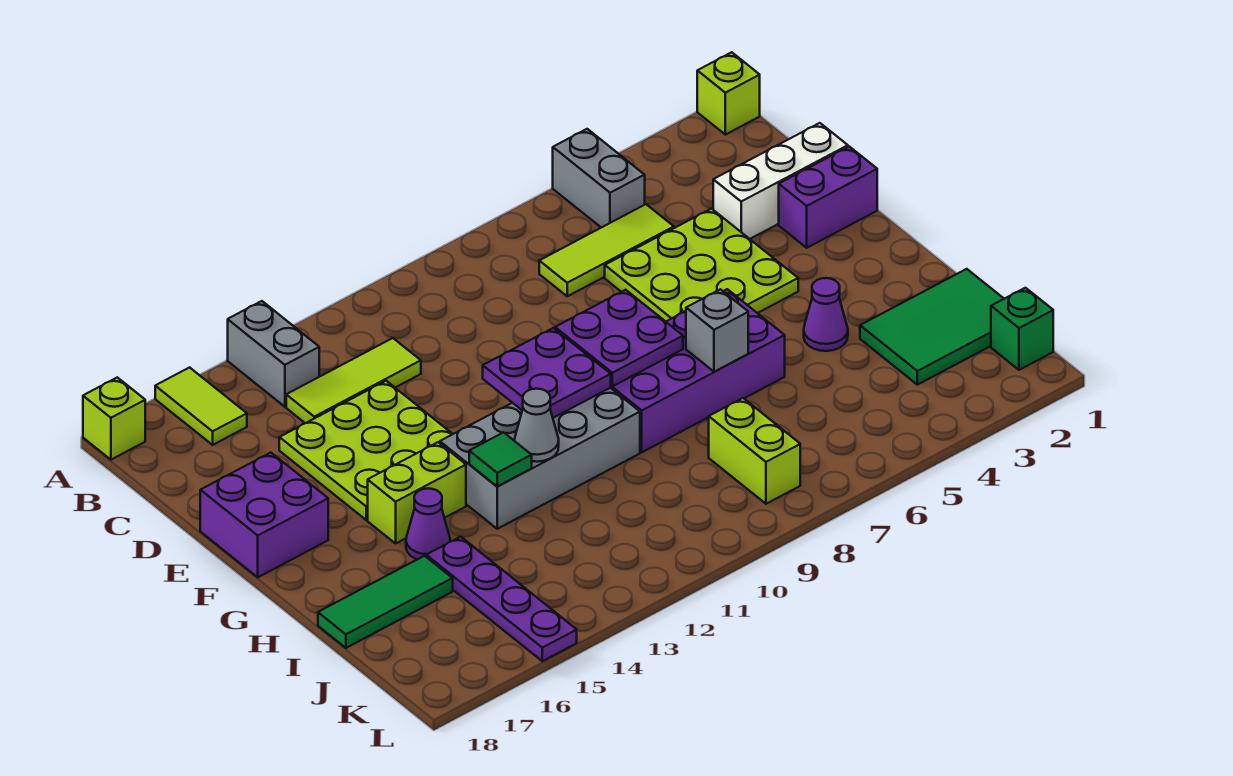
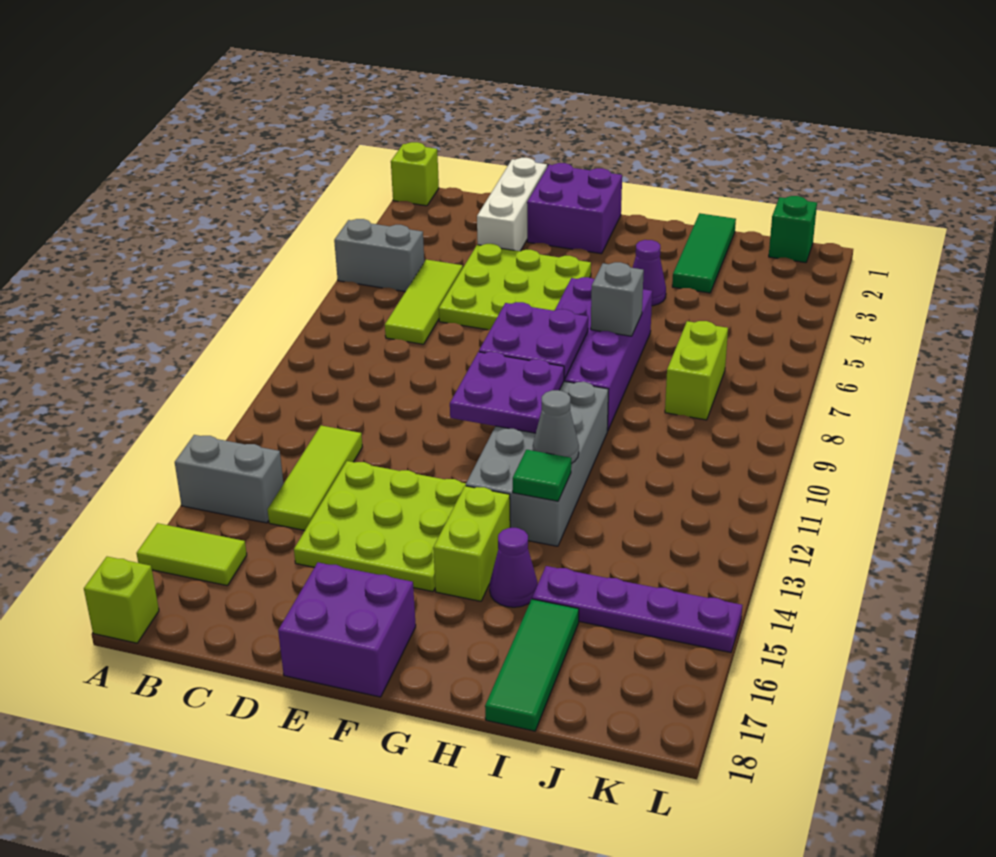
purple 1x2 brick [779,147,877,248] -> purple 2x2 brick [527,163,622,254]
green 2x3 tile [860,269,1004,385] -> green 1x3 tile [672,213,736,293]
lime 1x2 brick [709,398,800,504] -> lime 1x2 brick turned to [665,321,728,420]

